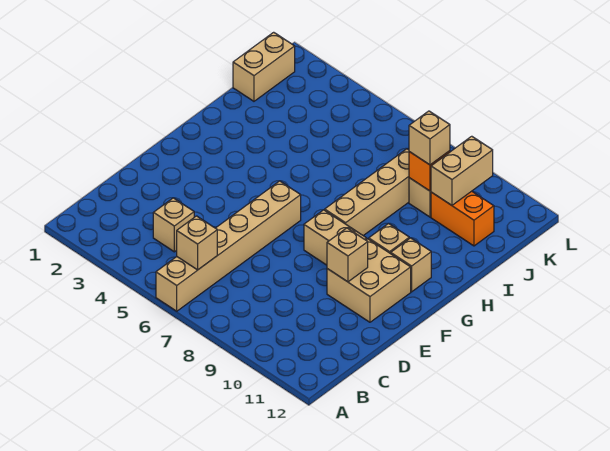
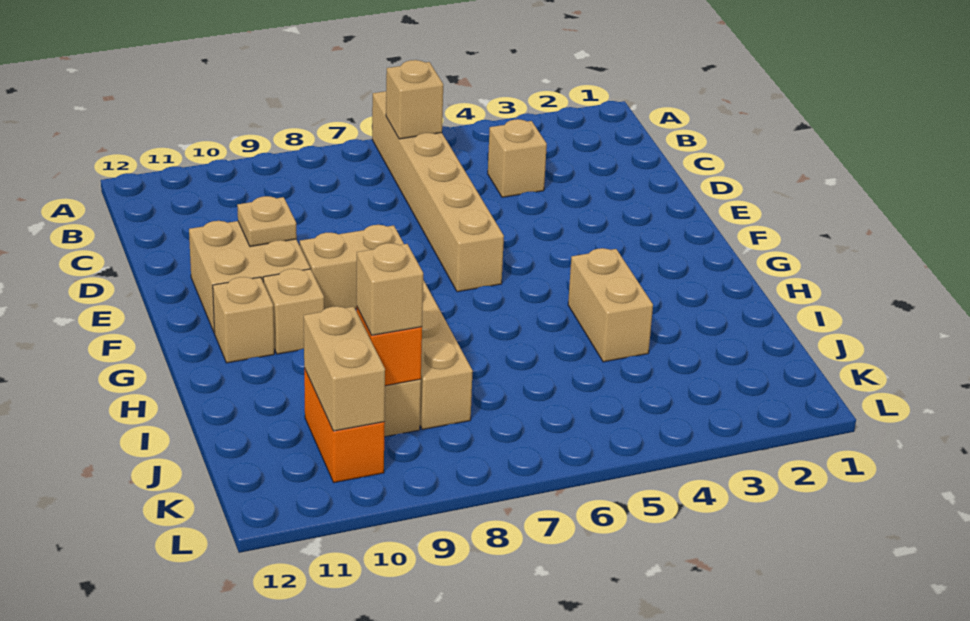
tan 1x1 brick [327,228,368,282] -> tan 1x1 plate [237,196,297,247]
tan 1x2 brick [233,32,295,101] -> tan 1x2 brick moved to [568,248,653,362]
orange 1x2 brick [431,191,494,246] -> orange 1x2 brick turned to [304,368,385,483]

